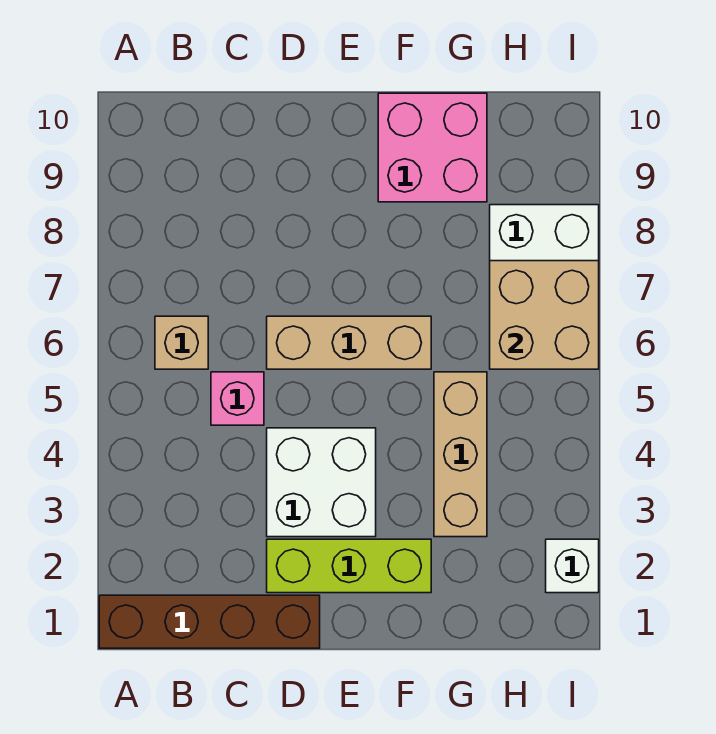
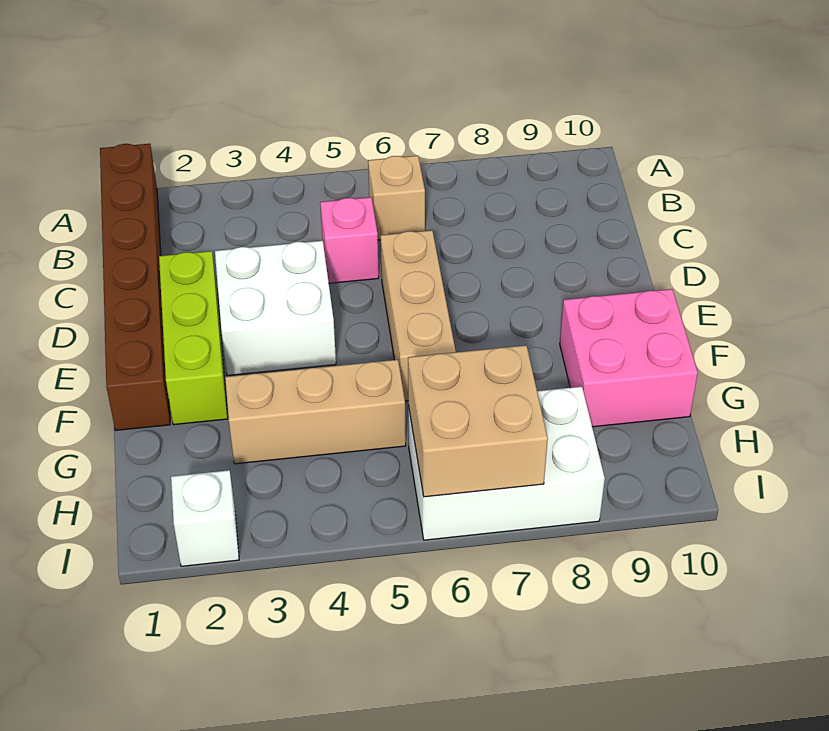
brown 1x4 brick [99,595,320,648] -> brown 1x6 brick [100,144,170,430]

